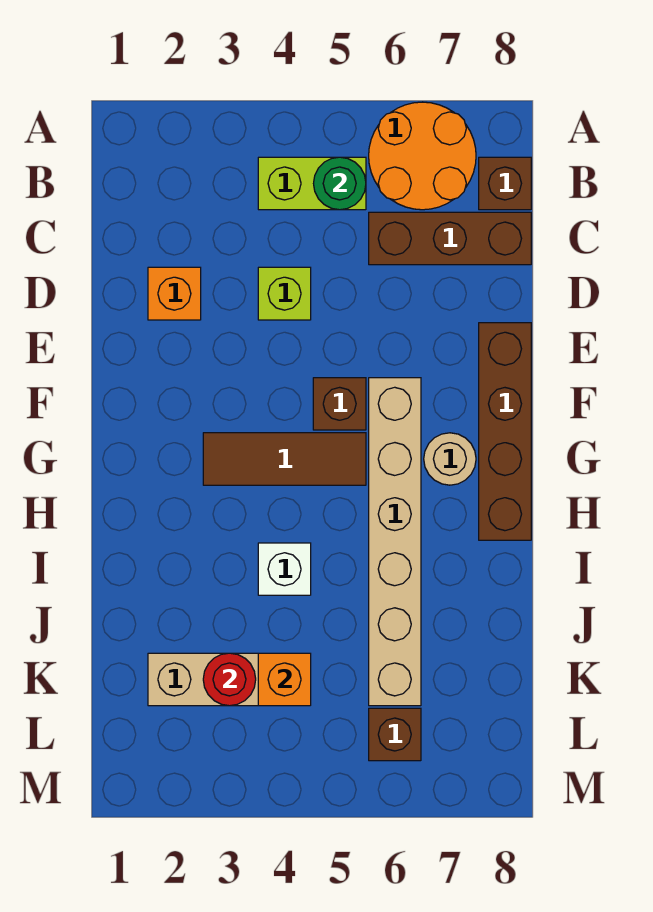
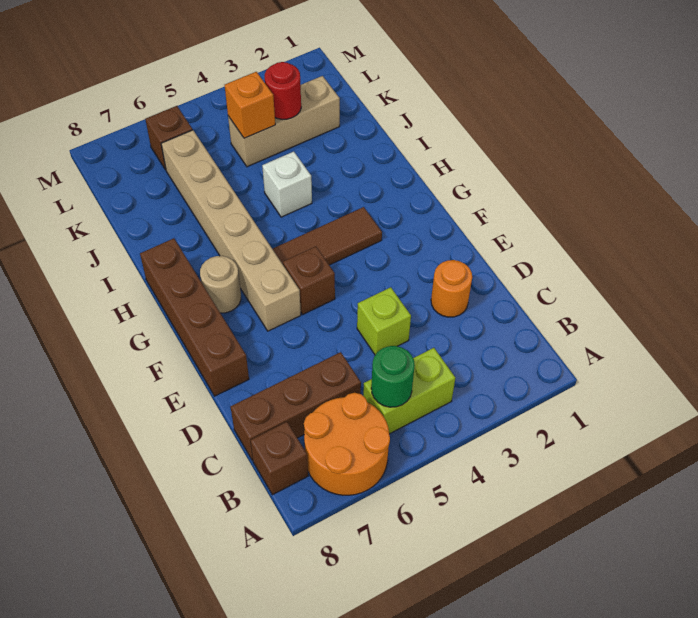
orange 1x1 brick [148,267,201,320] -> orange 1x1 round brick [431,260,472,317]

